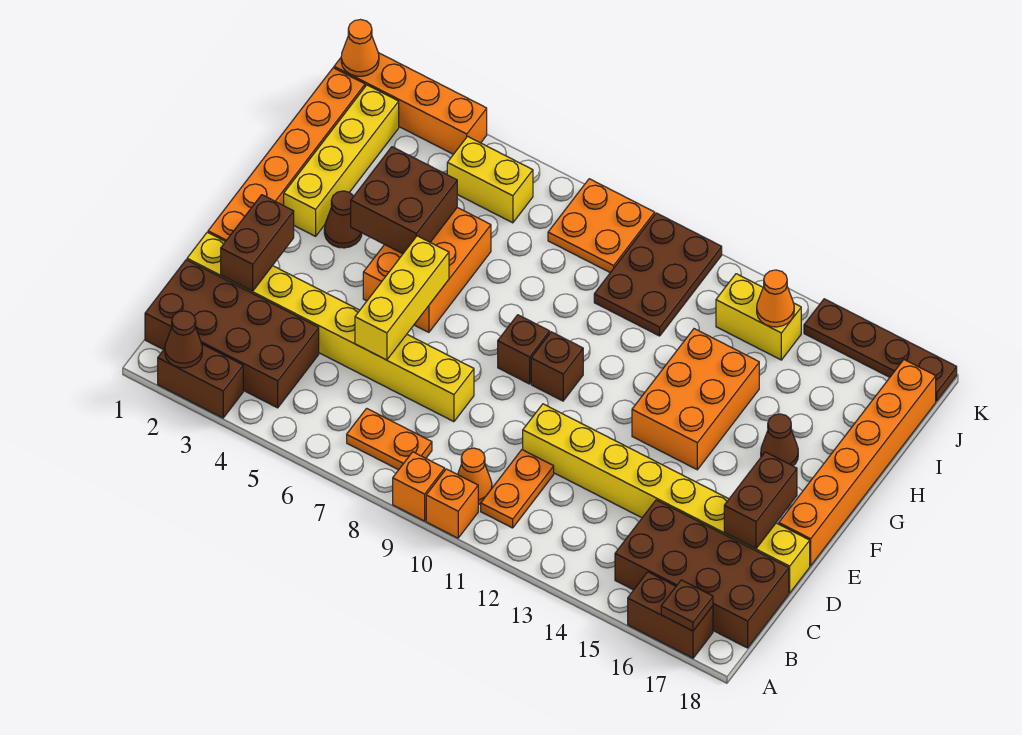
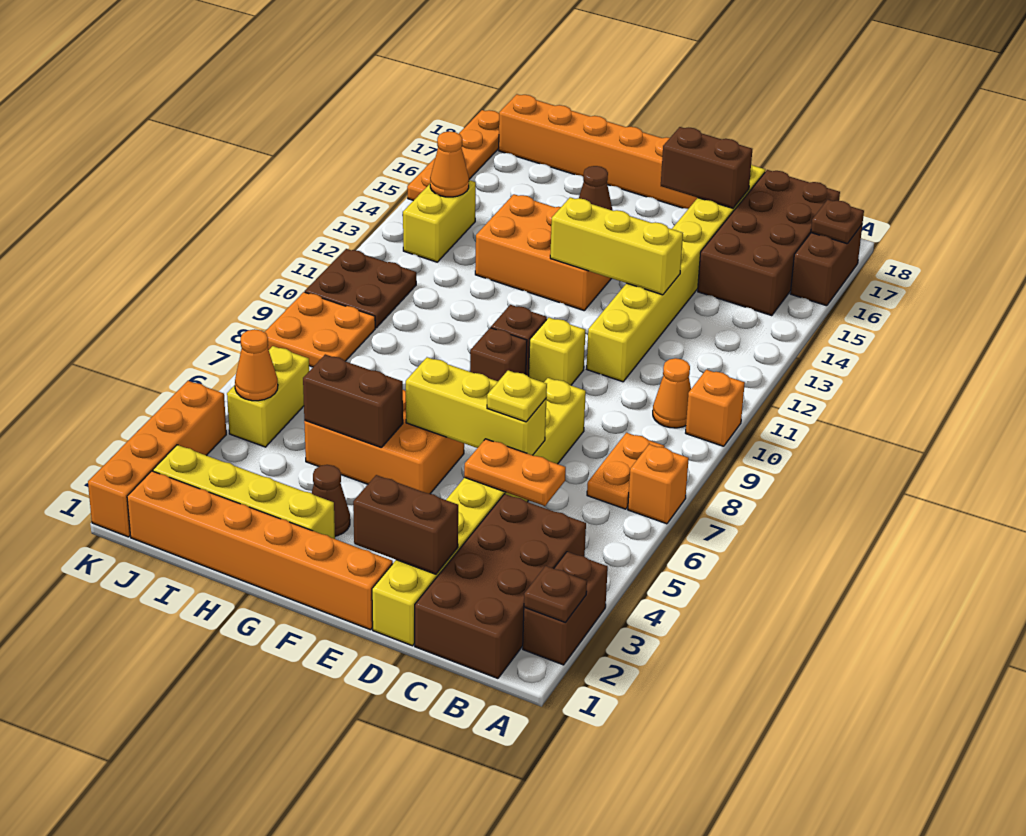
brown 1x1 cone [165,311,202,368] -> brown 1x1 plate [524,566,587,623]
orange 1x1 brick [393,452,445,521] -> orange 1x1 brick moved to [628,444,689,524]
orange 1x2 plate [481,450,554,528] -> orange 1x2 plate moved to [464,439,566,506]
none -> yellow 1x1 plate [487,370,547,422]
none -> yellow 1x3 brick [550,197,683,295]
none -> yellow 1x1 brick [529,318,585,385]
brown 2x2 brick [351,147,457,254] -> brown 1x2 brick [303,354,403,448]
brown 2x3 plate [594,213,722,336] -> brown 2x2 plate [305,249,416,328]
orange 1x1 cone [341,20,379,76] -> orange 1x1 cone moved to [235,329,278,401]
brown 1x4 plate [804,299,957,401] -> orange 1x4 plate [407,110,499,201]

